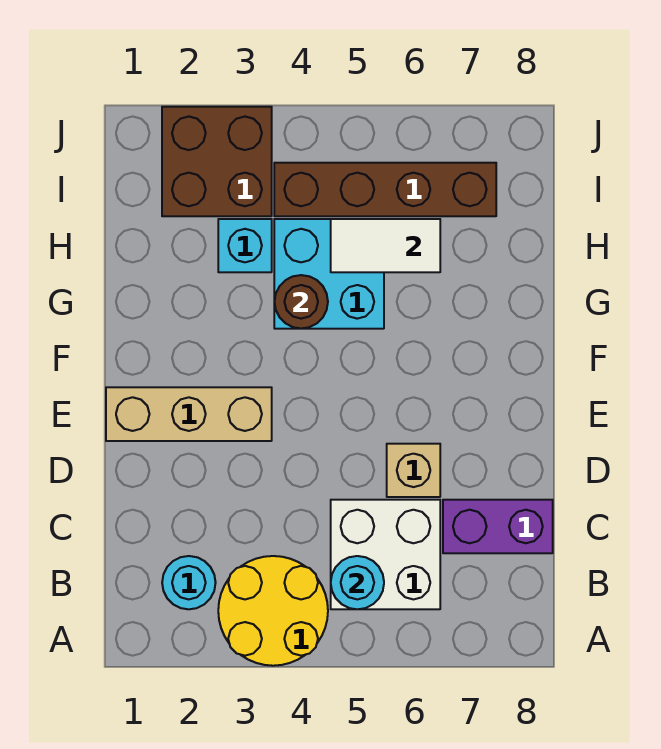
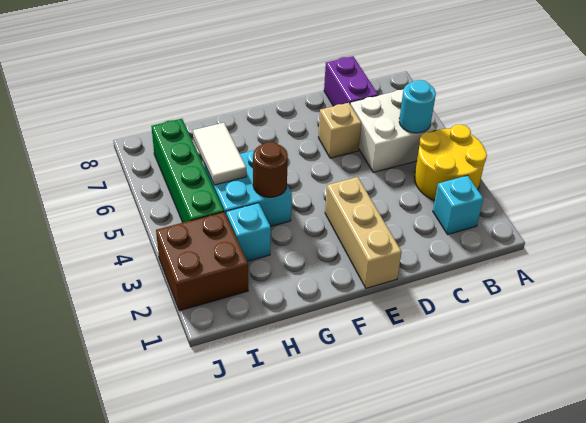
cyan 1x1 round brick [162,556,216,609] -> cyan 1x1 brick [433,175,483,235]
brown 1x4 brick [274,163,496,216] -> green 1x4 brick [151,119,224,223]

